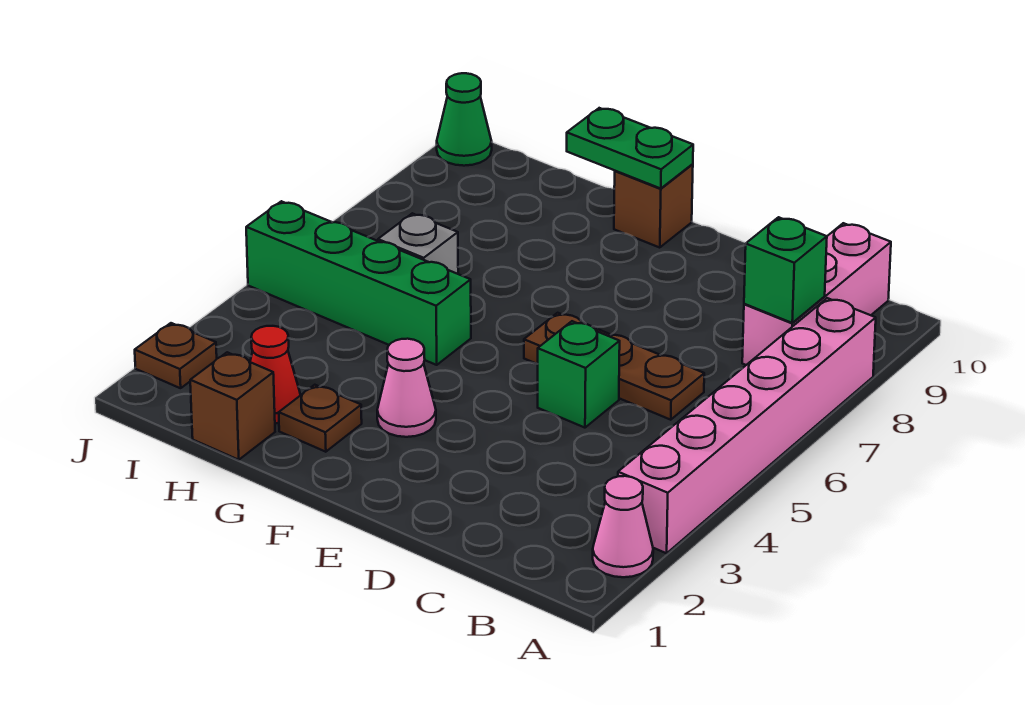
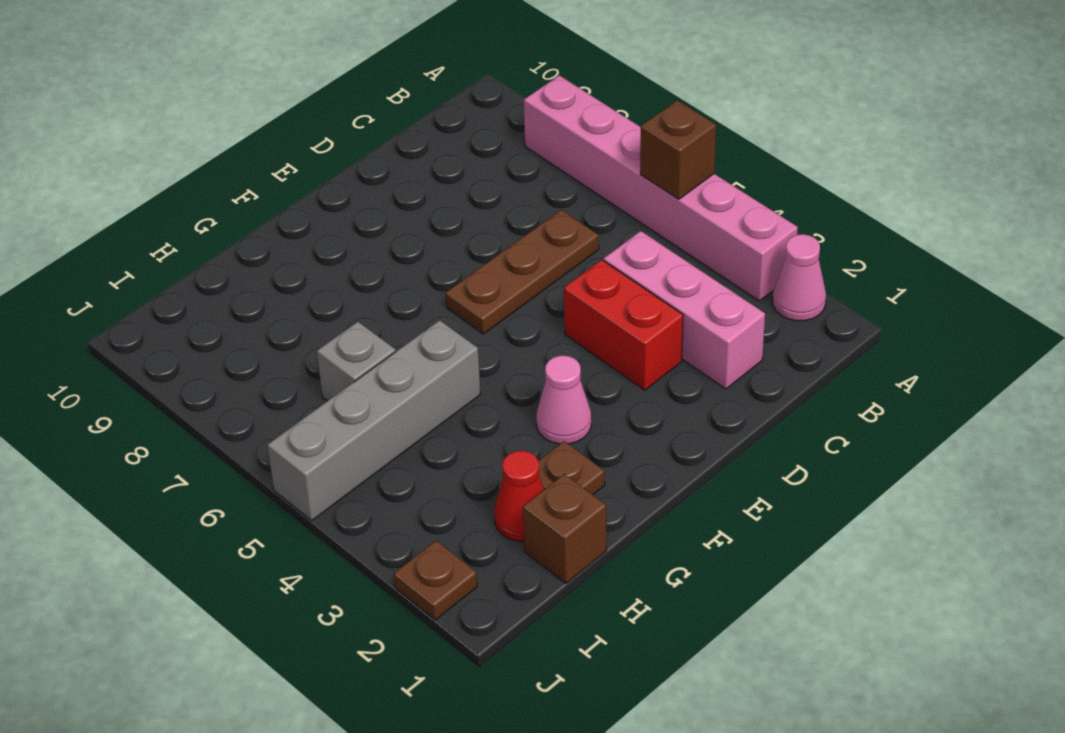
pink 1x3 brick [742,223,891,365] -> pink 1x3 brick moved to [604,231,765,389]
green 1x1 brick [744,217,827,323] -> none
none -> red 1x2 brick [564,260,683,390]
green 1x1 brick [538,321,620,428] -> none
brown 1x1 brick [614,164,693,247] -> brown 1x1 brick moved to [640,100,716,199]
green 1x2 plate [567,108,693,189] -> none
green 1x4 brick [246,201,471,365] -> grey 1x4 brick [267,320,480,521]
green 1x1 cone [437,73,492,166] -> none

